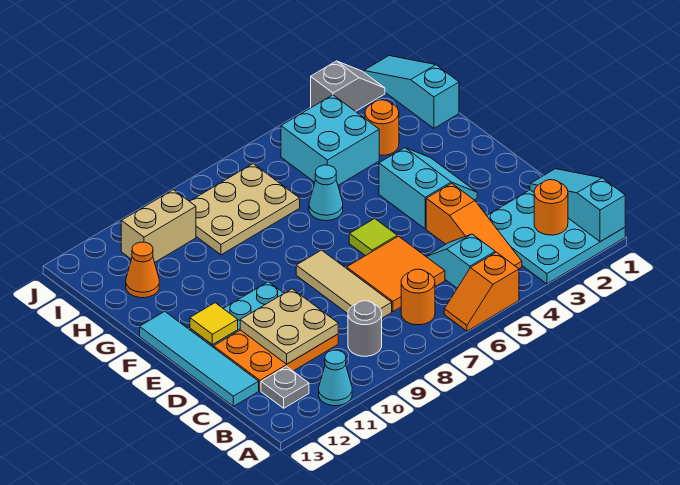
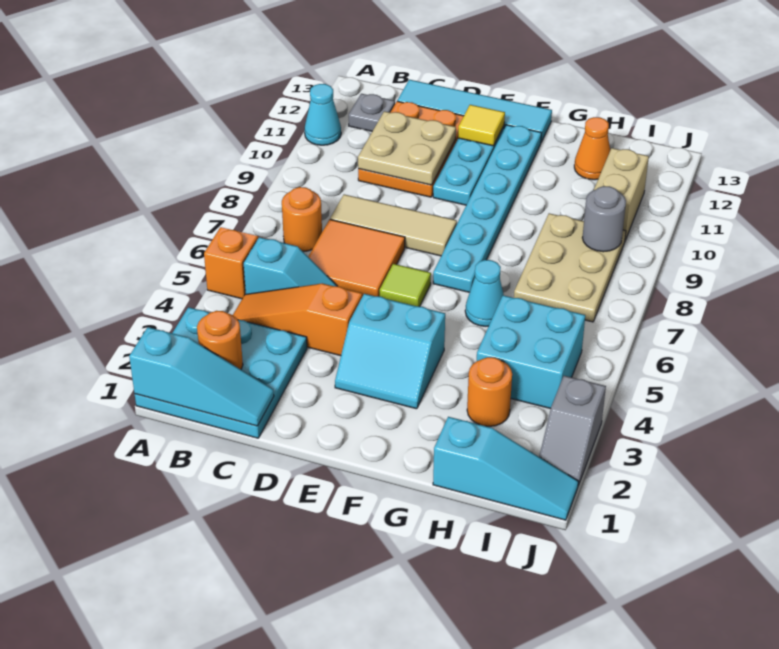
grey 1x1 round brick [348,301,382,356] -> grey 1x1 round brick moved to [582,186,626,252]
none -> cyan 1x6 plate [433,125,541,292]

